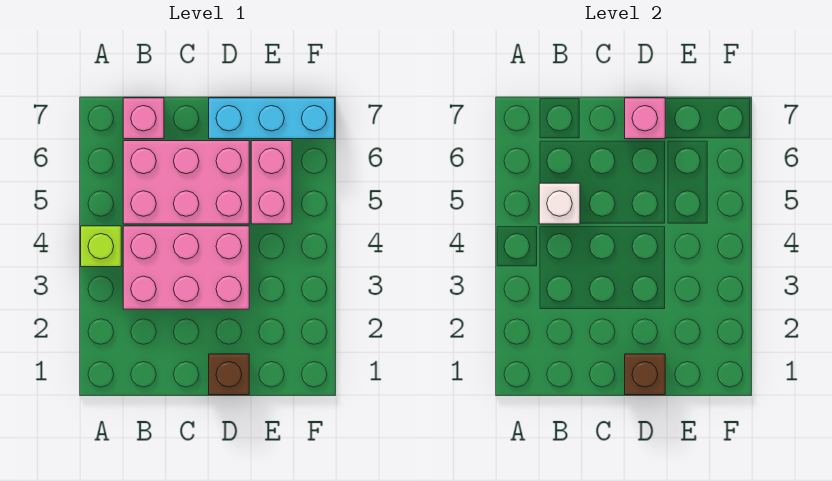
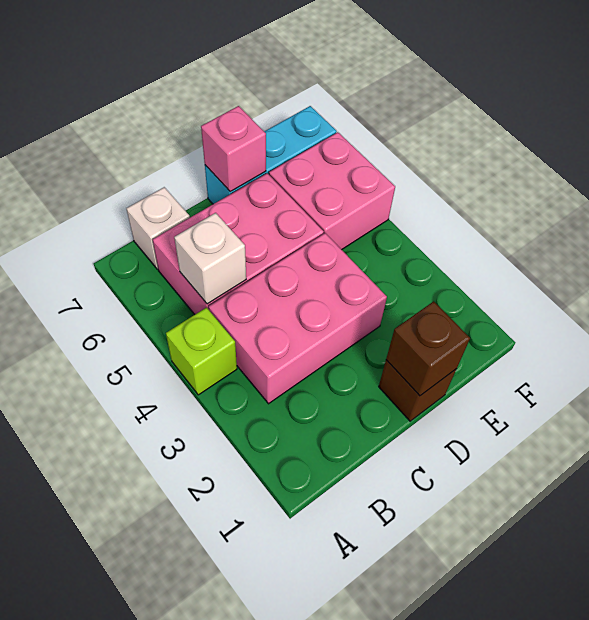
pink 1x1 brick [123,98,164,139] -> white 1x1 brick [126,187,190,269]
pink 1x2 brick [251,141,292,224] -> pink 2x2 brick [269,132,395,250]

